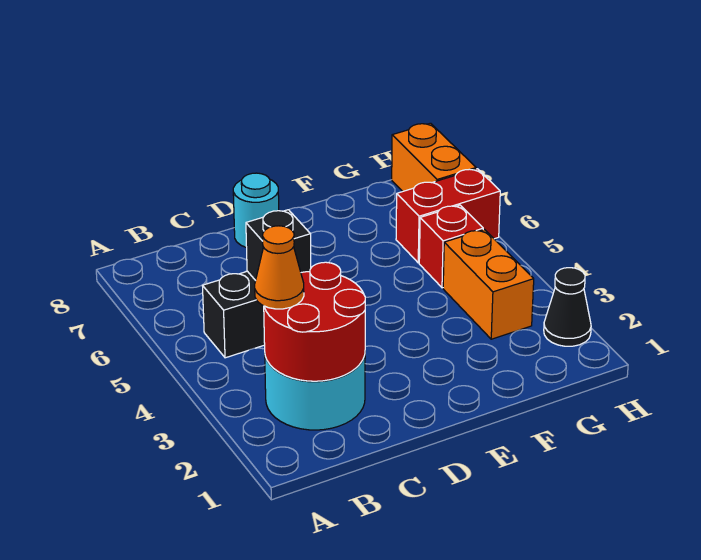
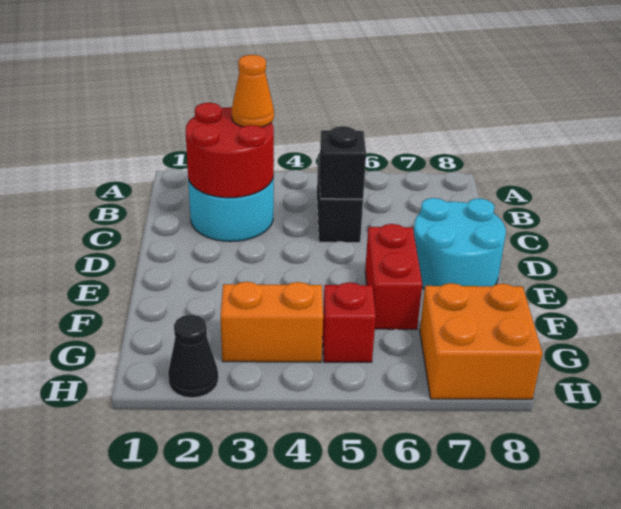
cyan 1x1 round brick [233,173,279,248] -> cyan 2x2 round brick [414,198,506,289]
red 1x2 brick [396,169,500,263] -> red 1x2 brick moved to [365,224,422,329]
orange 1x2 brick [392,123,476,191] -> orange 2x2 brick [420,283,542,399]

